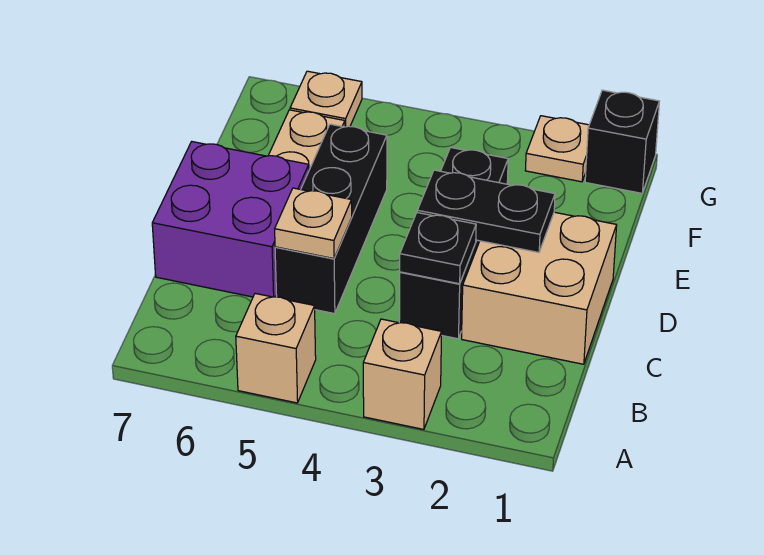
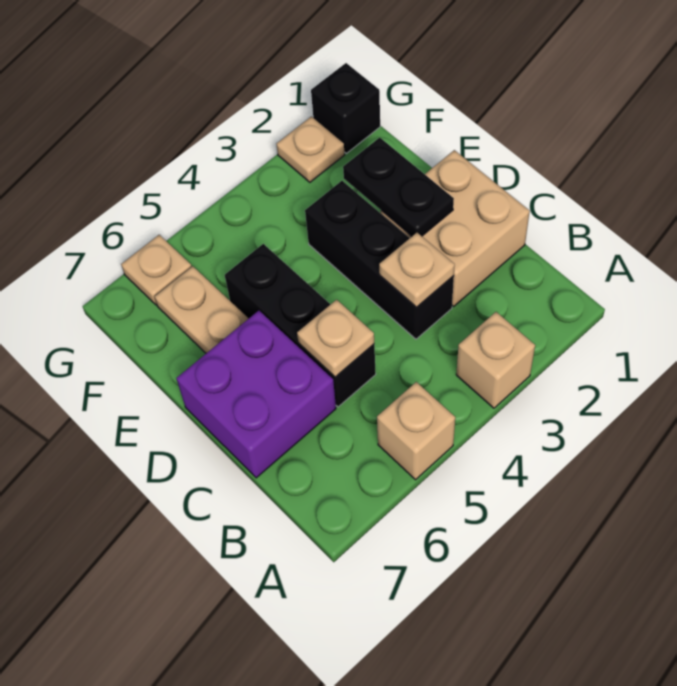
black 1x1 plate [400,213,476,284] -> tan 1x1 plate [379,233,455,307]
black 1x2 plate [417,170,555,252] -> black 1x2 plate turned to [343,137,454,236]

